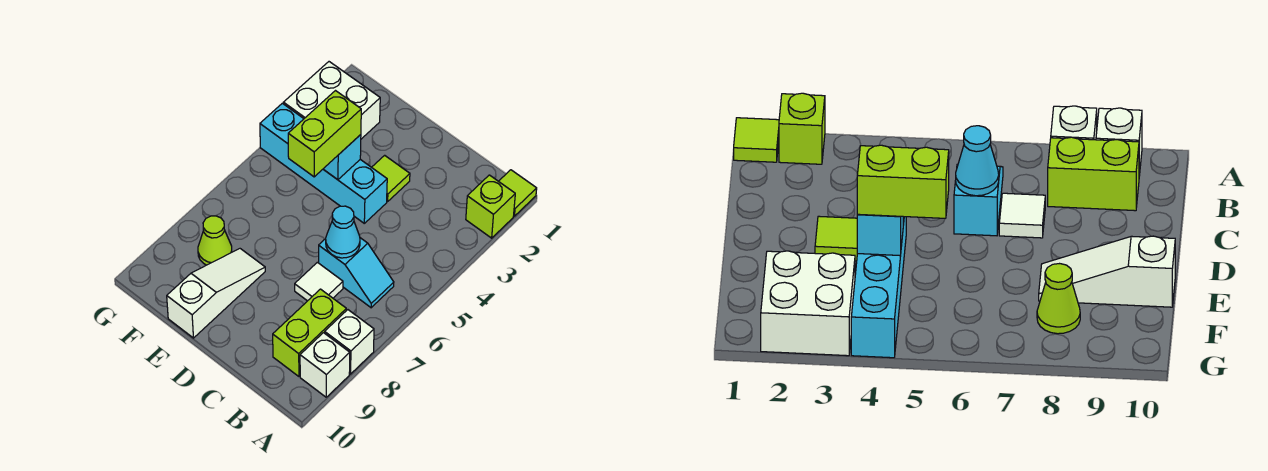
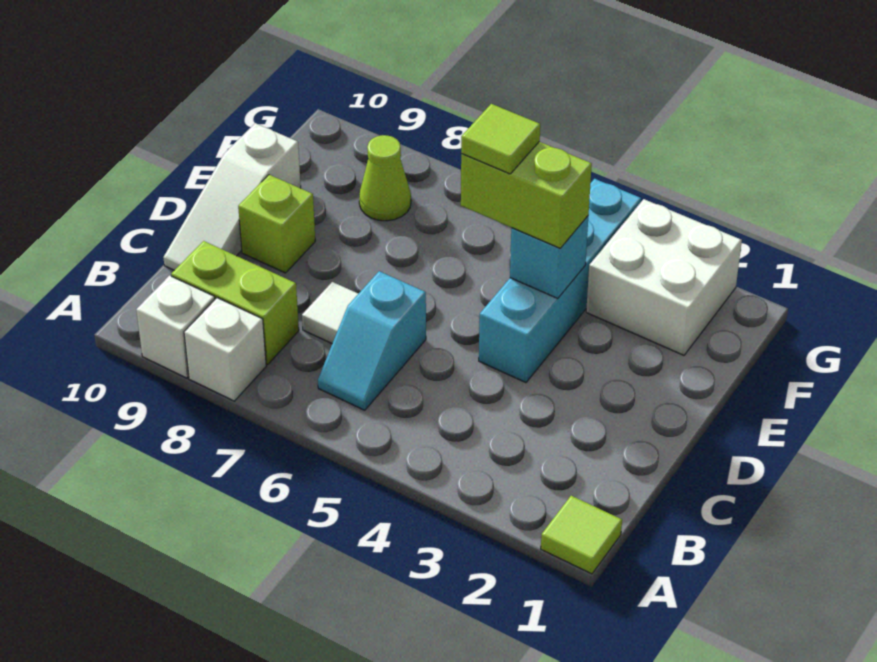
lime 1x1 brick [466,175,515,238] -> lime 1x1 brick moved to [238,175,315,273]
cyan 1x1 cone [326,206,360,258] -> none
lime 1x1 tile [372,155,410,202] -> lime 1x1 tile moved to [461,104,540,174]
white 1x3 slope [167,249,265,338] -> white 1x3 slope turned to [163,123,301,270]

